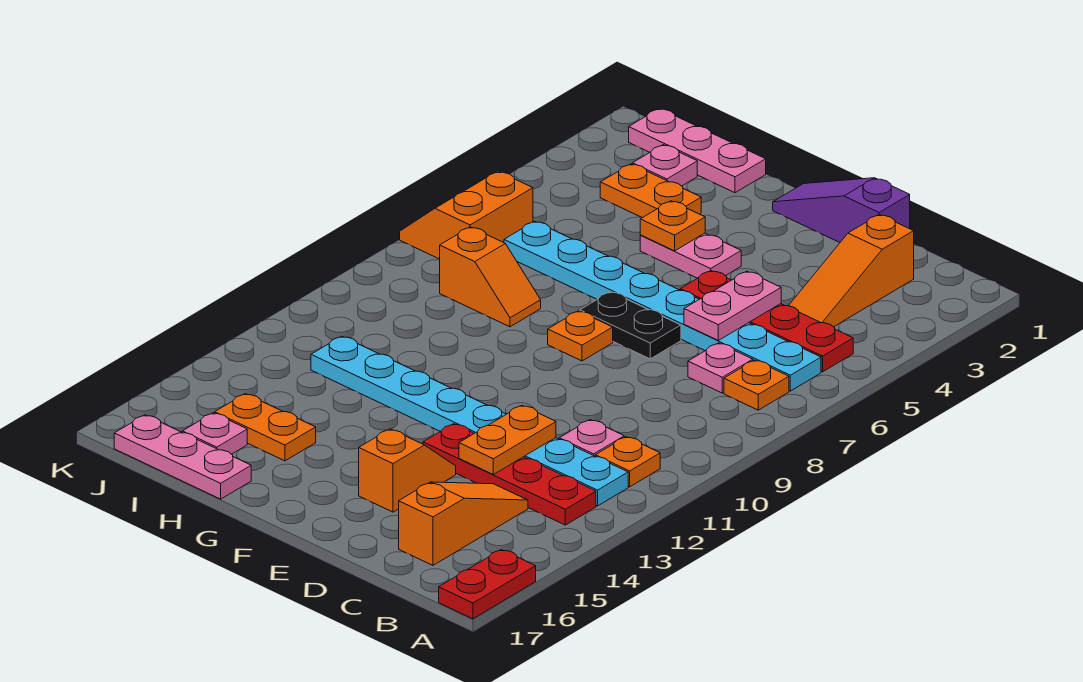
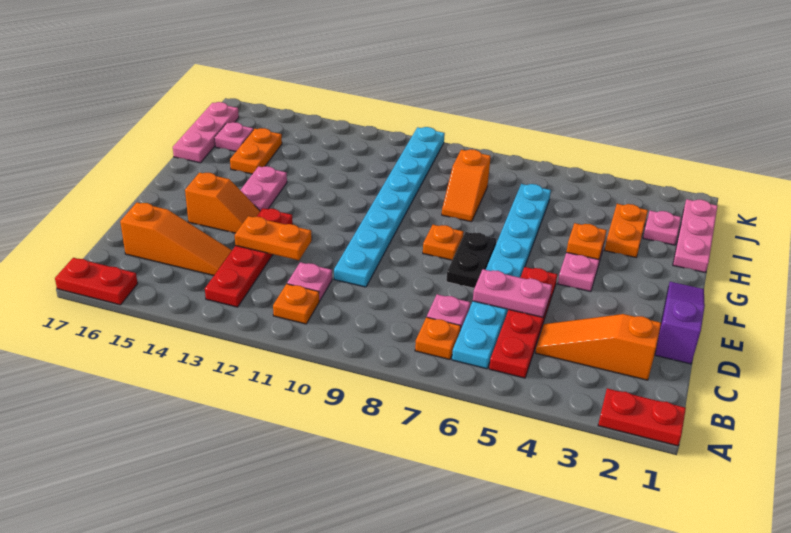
none -> red 1x2 plate [598,388,686,446]
cyan 1x8 plate [311,336,628,506] -> cyan 1x8 plate moved to [334,127,445,287]
none -> pink 1x2 plate [240,166,287,211]
orange 2x2 slope [400,171,533,259] -> none

